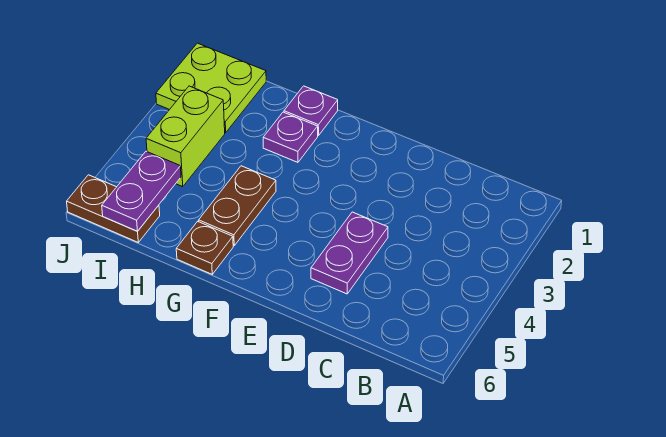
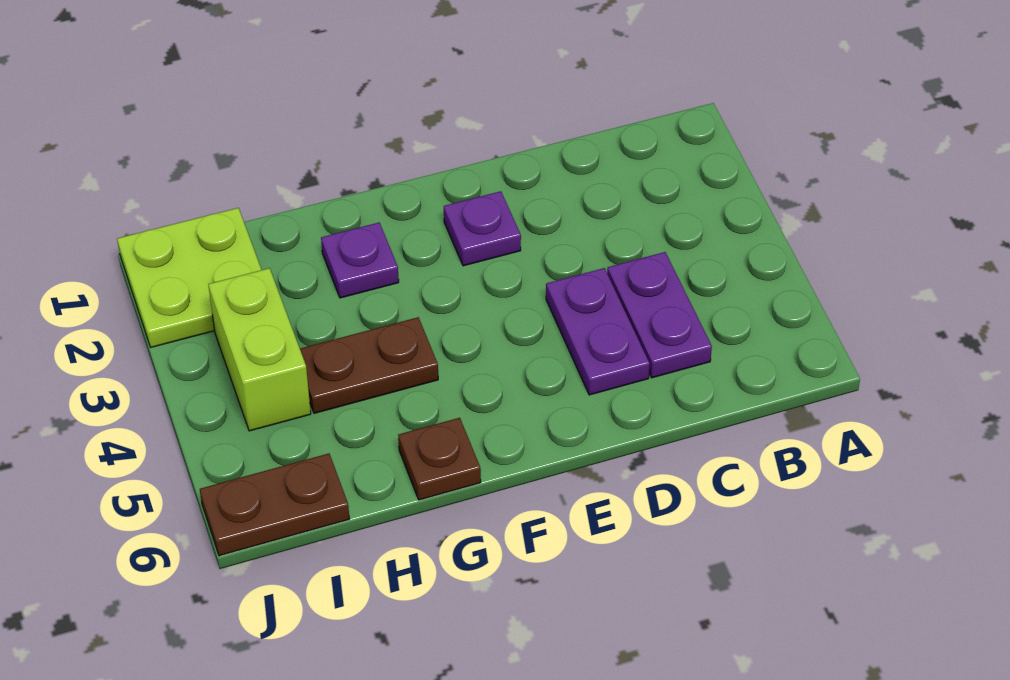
purple 1x1 plate [284,86,338,136] -> purple 1x1 plate moved to [444,191,521,266]
brown 1x2 plate [199,166,276,246] -> brown 1x2 plate turned to [300,317,438,413]
purple 1x2 plate [102,151,181,231] -> purple 1x2 plate moved to [607,252,712,378]

